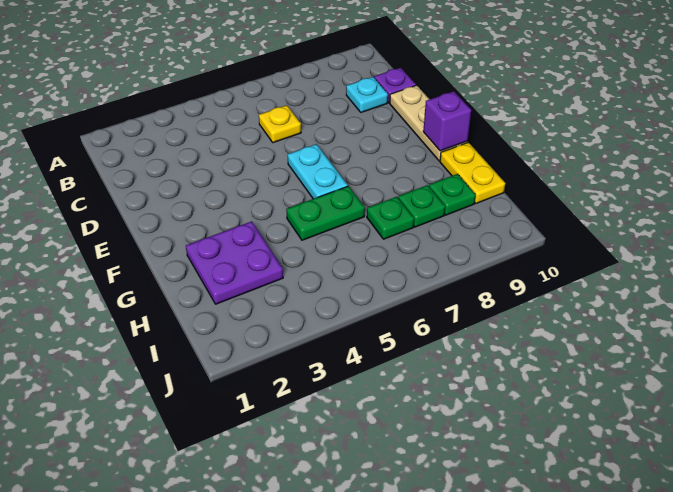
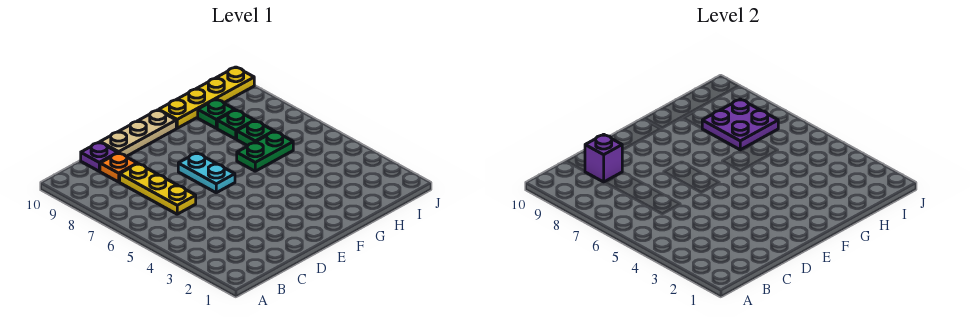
yellow 1x1 plate [259,105,301,143] -> yellow 1x3 plate [120,164,196,214]
cyan 1x1 plate [346,77,388,112] -> orange 1x1 plate [100,153,137,182]
cyan 1x2 plate [288,144,348,199] -> cyan 1x2 plate turned to [178,153,235,193]
purple 1x1 brick [423,91,471,151] -> purple 1x1 brick moved to [585,134,622,182]
purple 2x2 plate [186,221,283,304] -> purple 2x2 plate moved to [702,99,778,150]
green 1x2 plate [286,186,365,240] -> green 1x2 plate turned to [237,131,293,171]
yellow 1x2 plate [440,142,505,203] -> yellow 1x4 plate [159,67,254,128]

